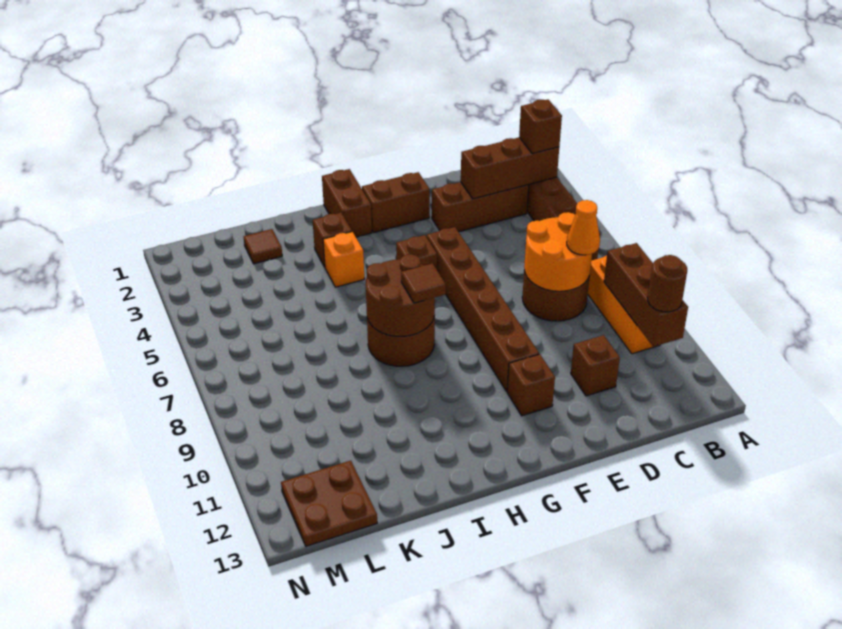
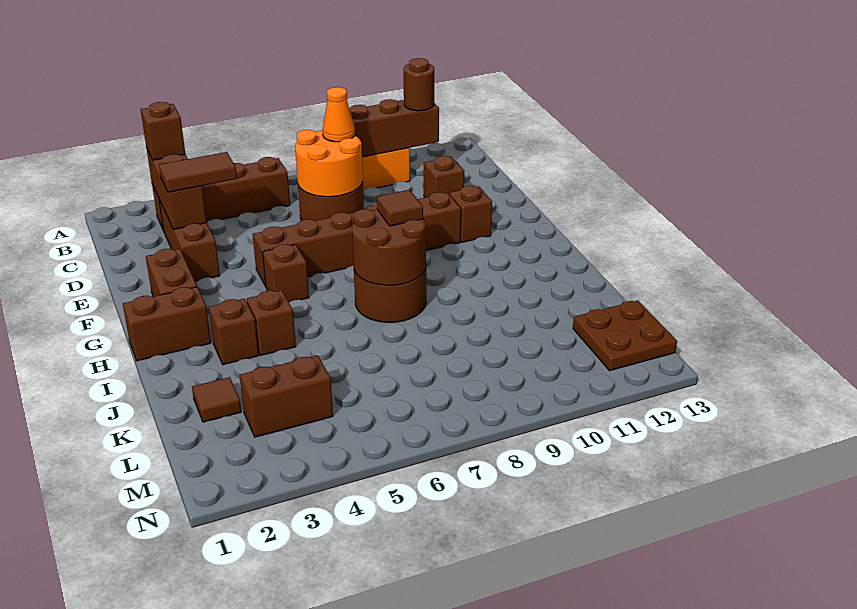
none -> brown 1x2 tile [159,152,237,192]
orange 1x1 brick [323,232,364,287] -> brown 1x1 brick [247,290,296,355]
none -> brown 1x2 brick [240,355,333,437]

